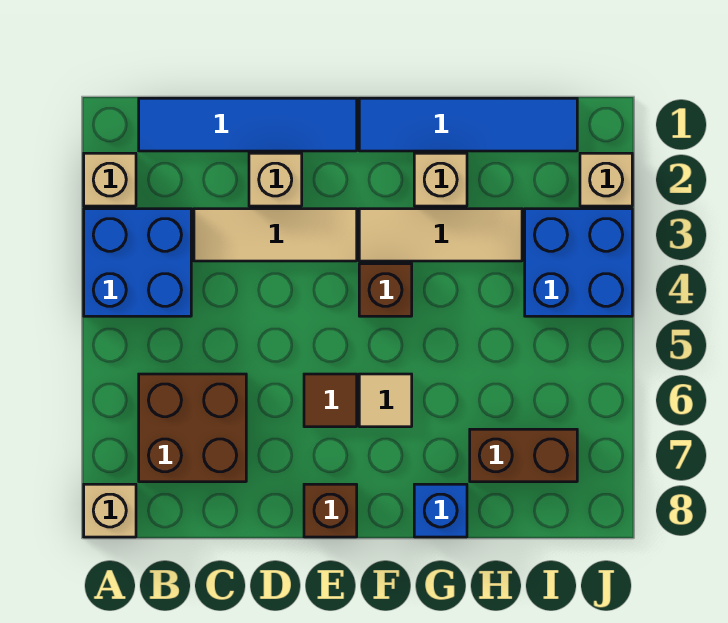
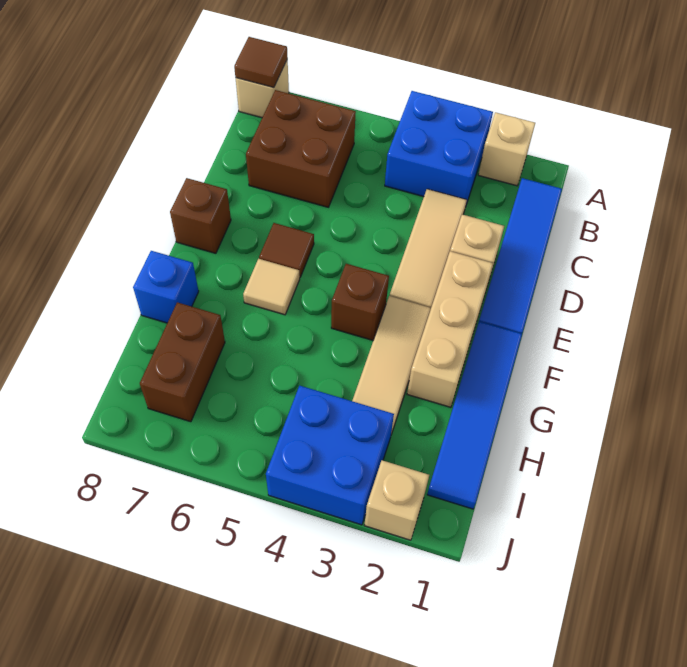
none -> brown 1x1 tile [234,37,288,88]
tan 1x1 brick [414,153,467,206] -> tan 1x3 brick [407,251,493,407]

